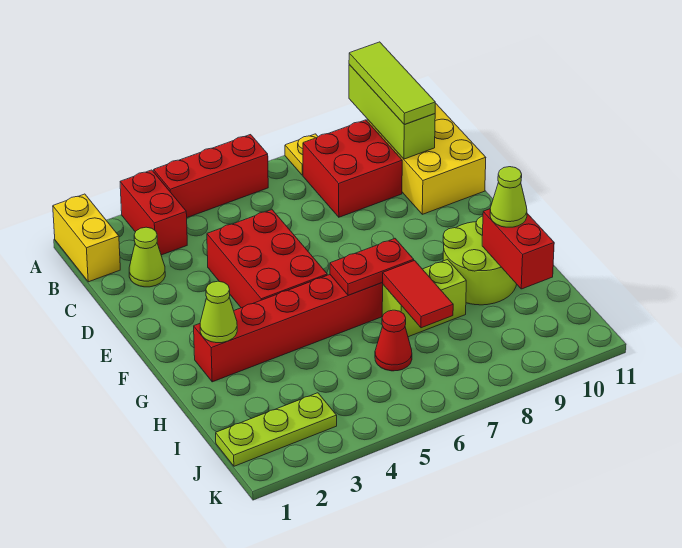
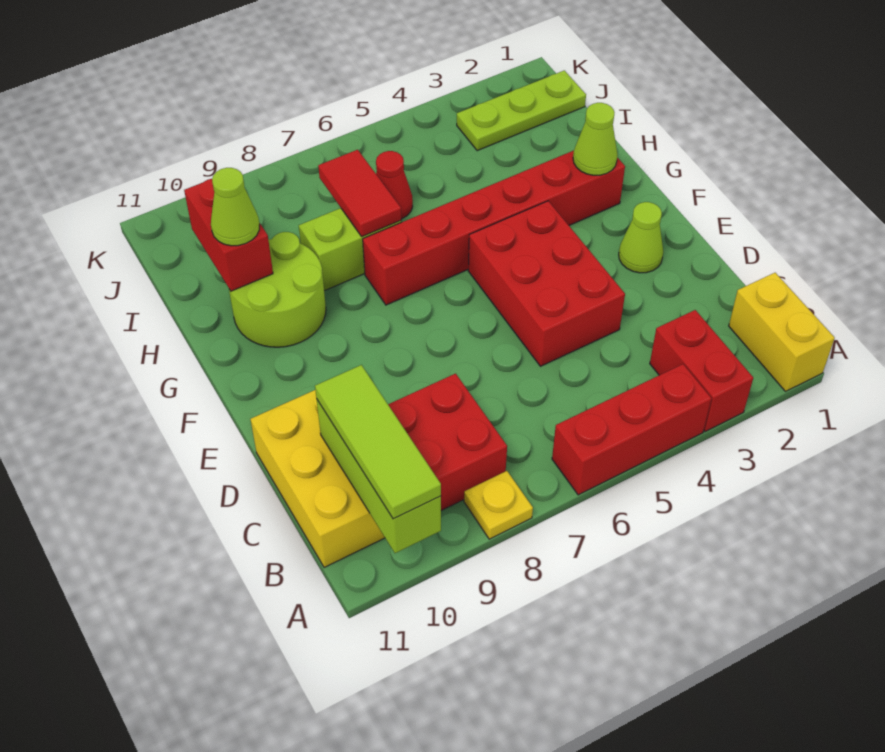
lime 1x1 cone [129,227,165,287] -> lime 1x1 cone moved to [619,202,663,273]
red 1x2 plate [330,239,414,295] -> none

